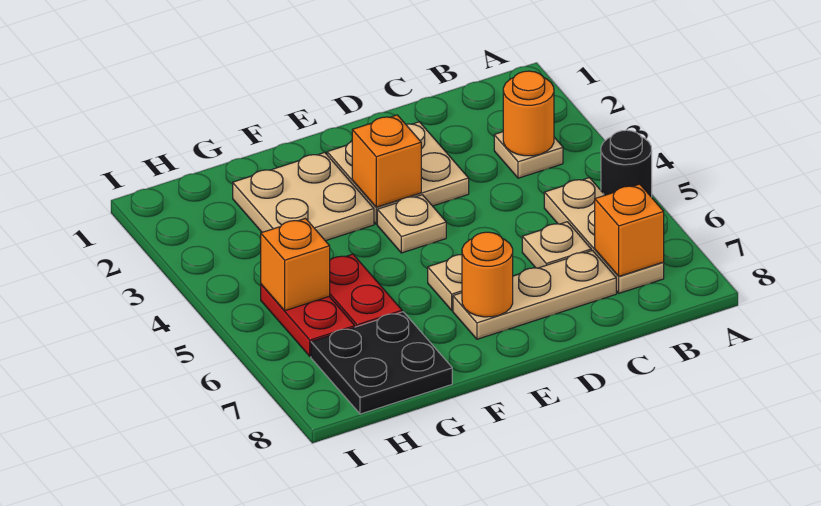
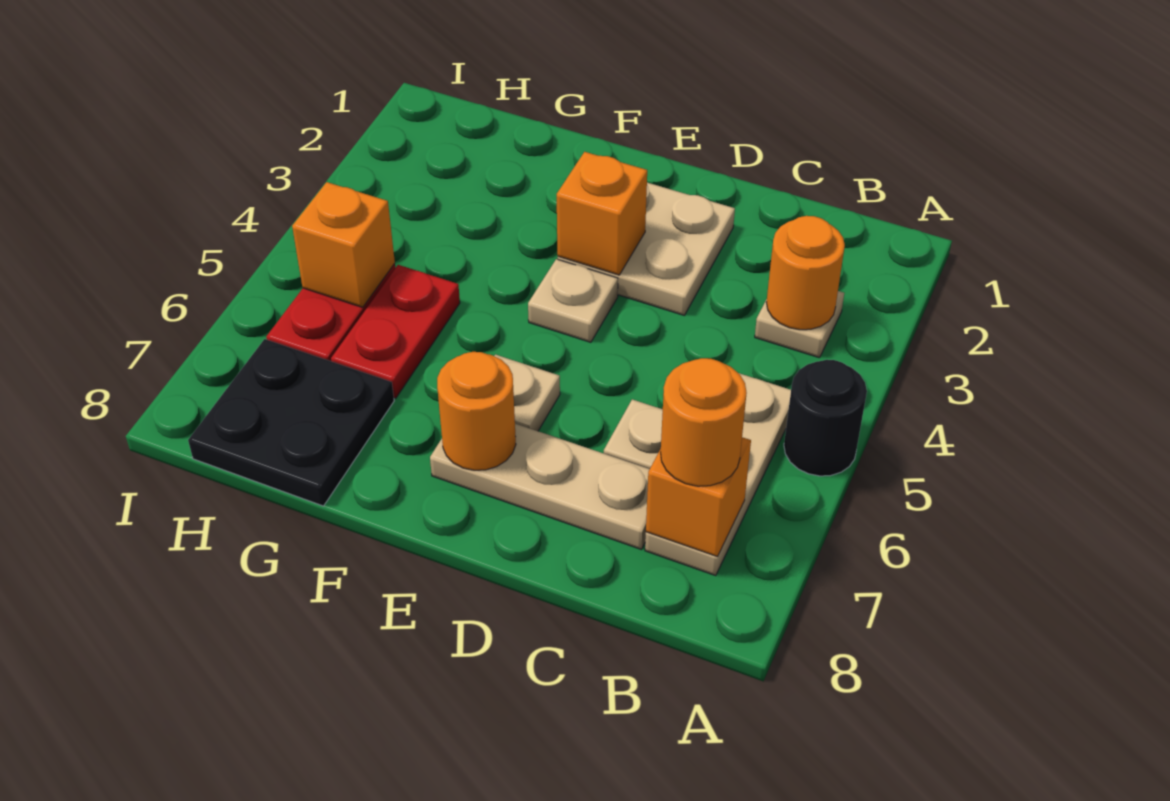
none -> orange 1x1 round brick [661,358,747,486]
tan 2x2 plate [233,152,374,241] -> none

